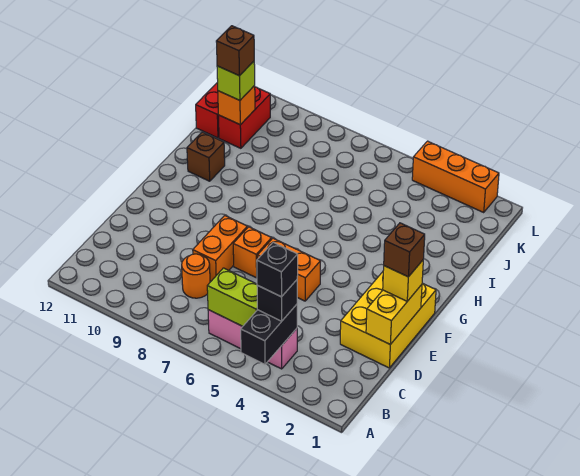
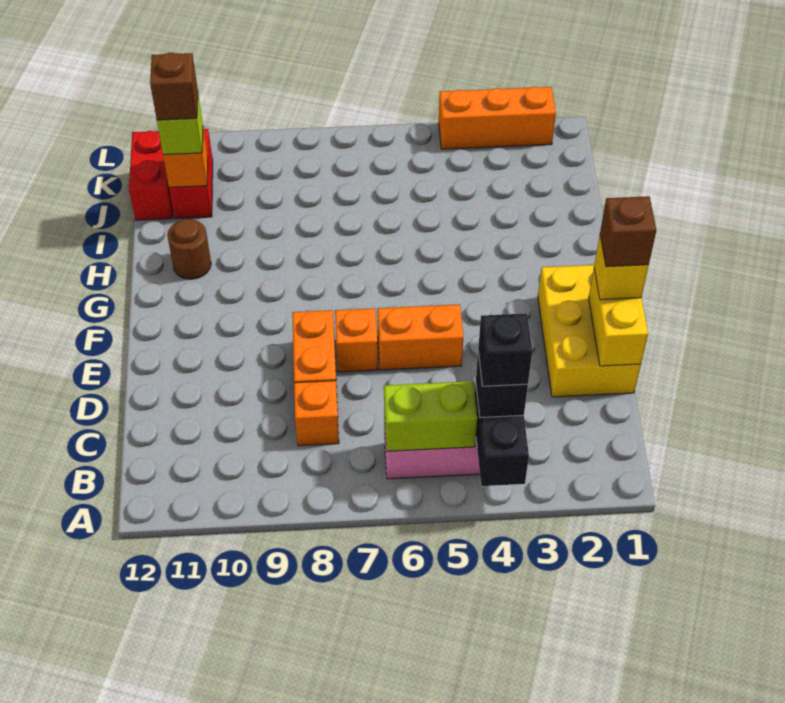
orange 1x1 round brick [182,254,210,298] -> orange 1x1 brick [294,381,339,446]
brown 1x1 brick [187,132,225,181] -> brown 1x1 round brick [167,219,211,279]

